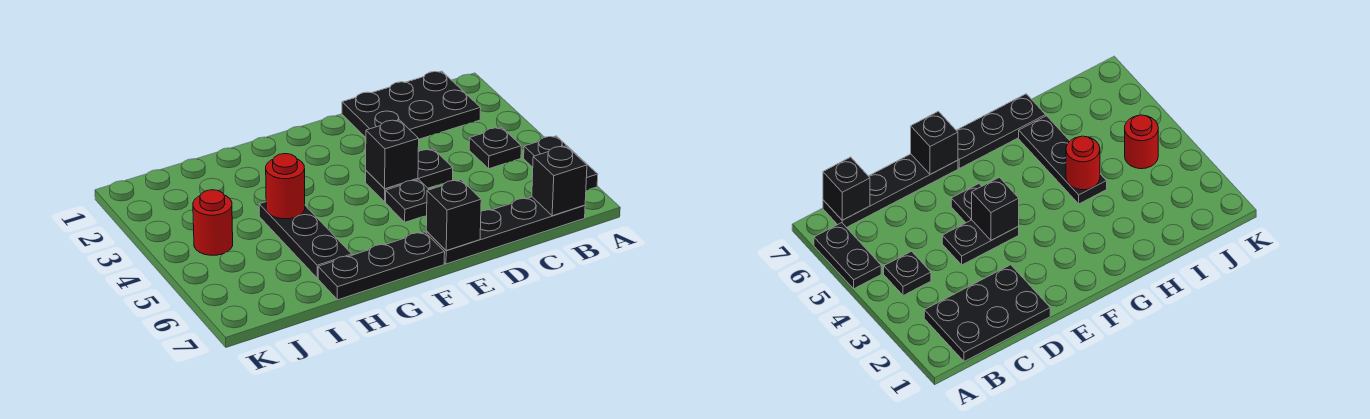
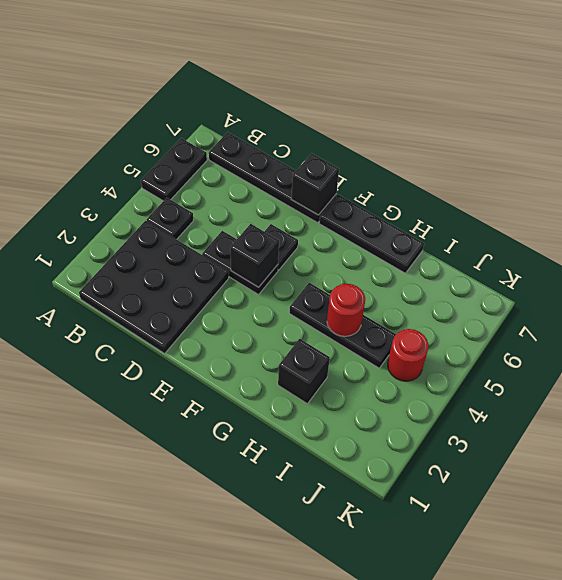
black 2x3 plate [342,71,481,139] -> black 3x3 plate [79,221,229,354]
black 1x1 brick [532,146,587,216] -> black 1x1 brick moved to [278,339,330,404]
black 1x3 plate [259,202,352,278] -> black 1x3 plate turned to [289,283,396,368]

